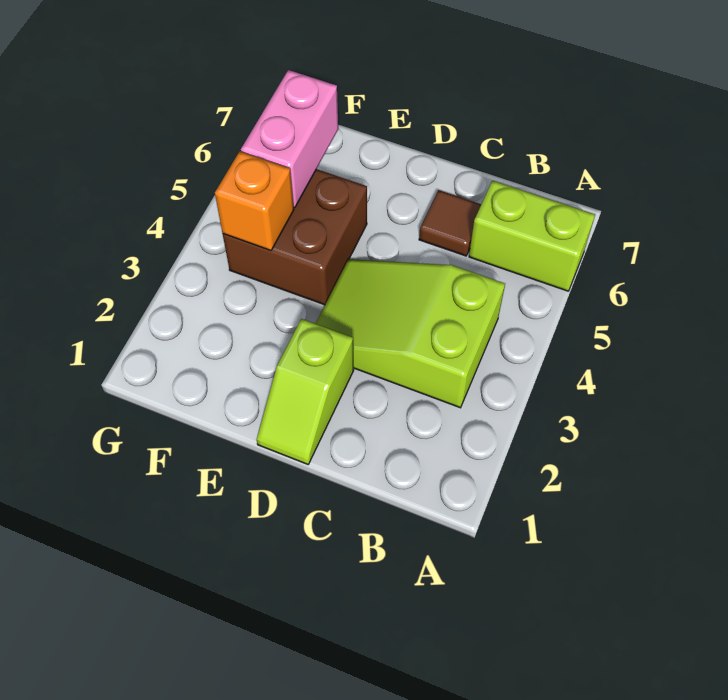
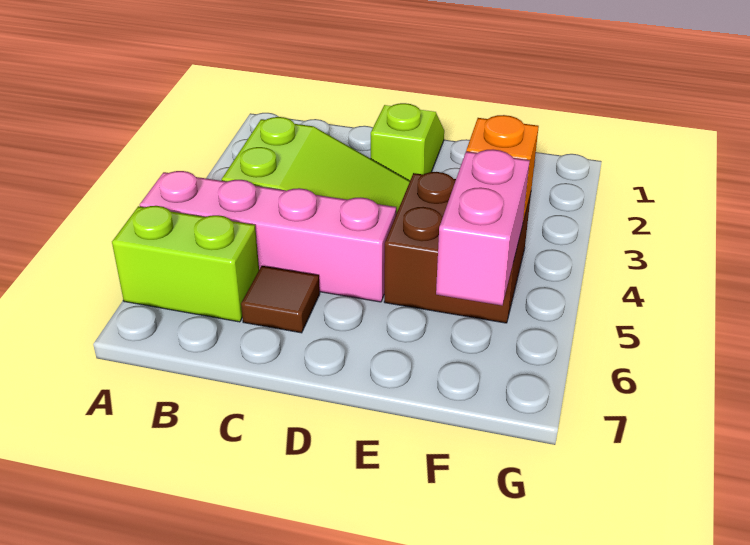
none -> pink 1x4 brick [140,171,396,302]

